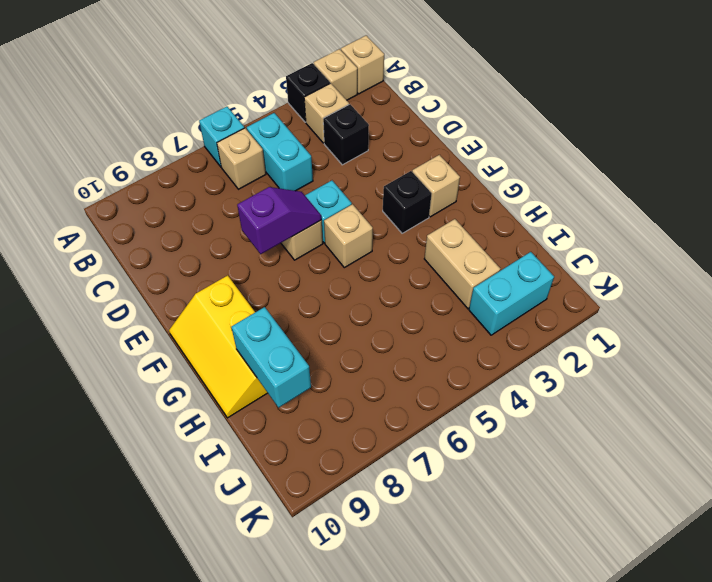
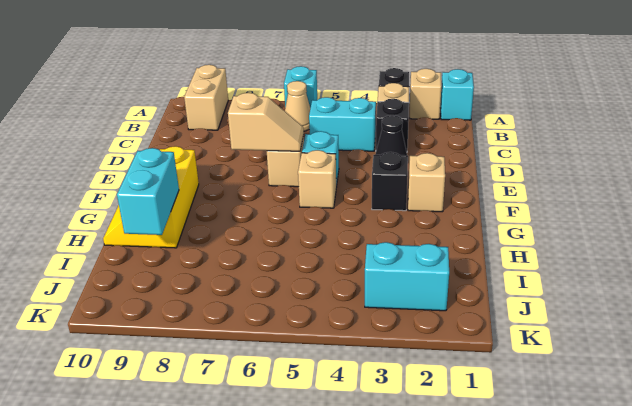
tan 1x1 brick [341,35,384,94] -> cyan 1x1 brick [440,69,474,120]
cyan 1x2 brick [247,113,313,191] -> cyan 1x2 brick turned to [309,97,376,151]
tan 1x1 brick [217,128,266,189] -> tan 1x1 cone [285,81,310,131]
none -> black 1x1 cone [375,115,407,156]
purple 1x2 slope [237,187,321,254] -> tan 1x2 slope [228,93,304,151]
tan 1x2 brick [424,219,501,309] -> tan 1x2 brick moved to [184,65,228,130]

